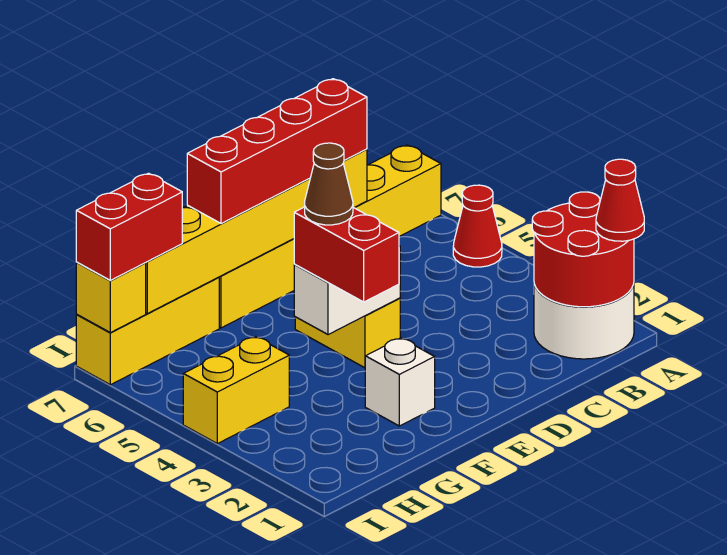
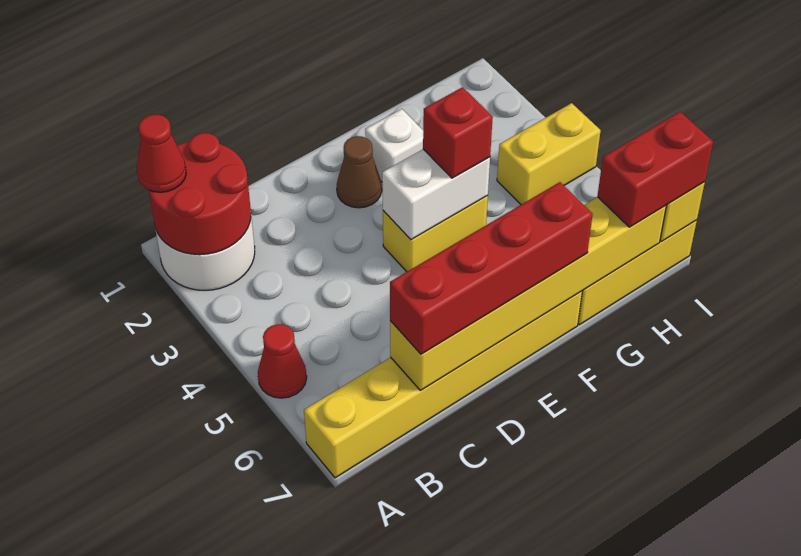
yellow 1x2 brick [295,298,400,368] -> yellow 1x2 brick turned to [383,196,488,272]
red 1x2 brick [294,207,399,302] -> red 1x1 brick [423,87,493,178]
brown 1x1 cone [305,143,353,225] -> brown 1x1 cone moved to [337,136,382,208]

